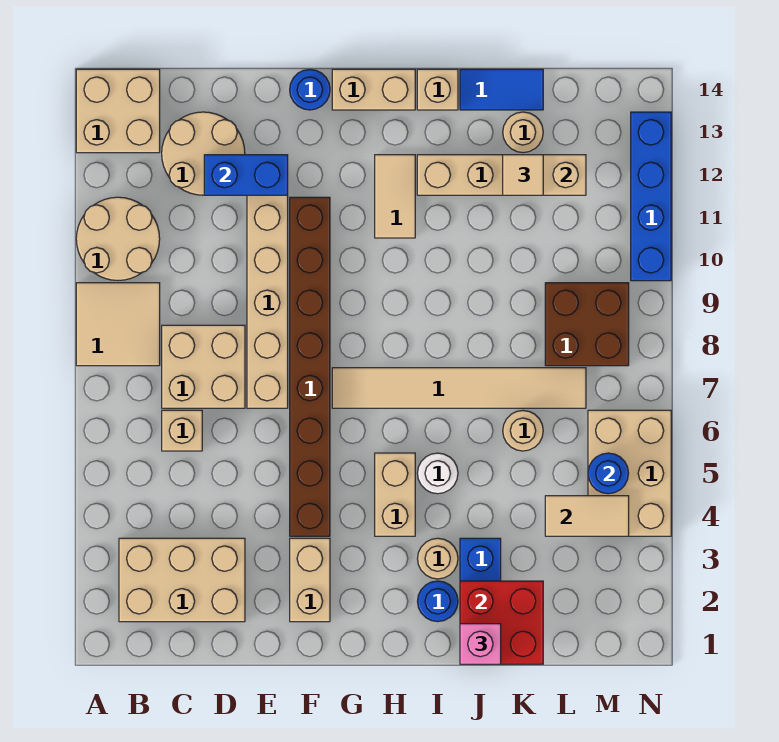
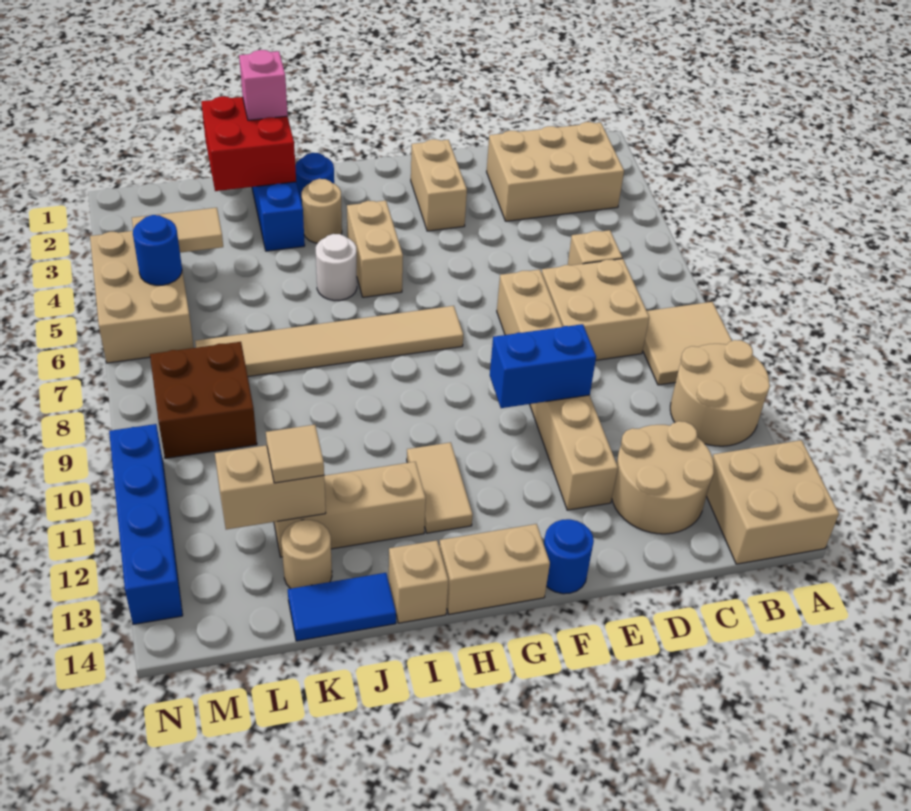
blue 1x2 brick [204,155,288,195] -> blue 1x2 brick moved to [490,324,596,408]
brown 1x8 brick [290,197,330,536] -> none
tan 1x1 round brick [503,411,543,451] -> none

